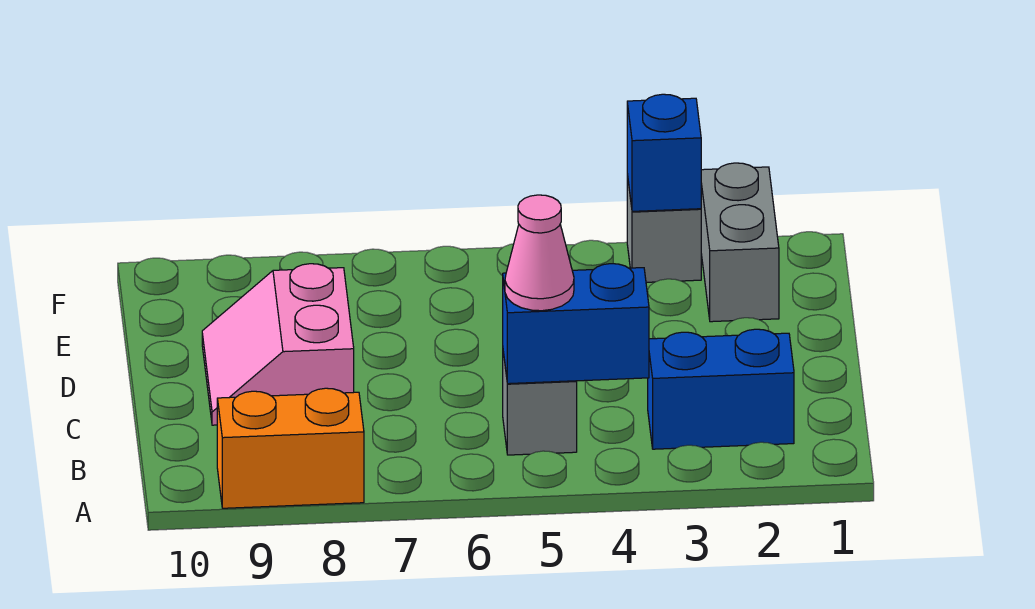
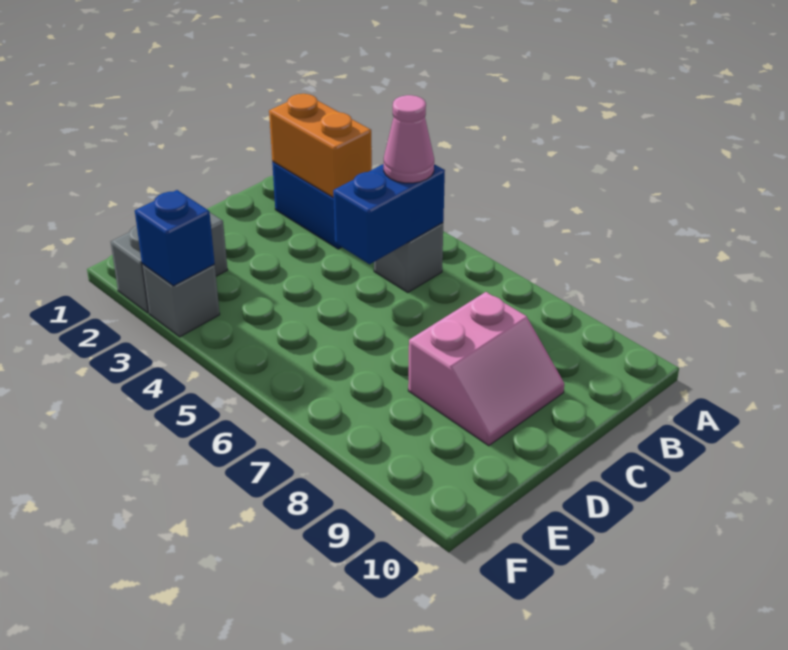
orange 1x2 brick [217,388,364,508] -> orange 1x2 brick moved to [269,94,372,197]
blue 1x2 brick [503,264,649,384] -> blue 1x2 brick turned to [333,164,445,264]

